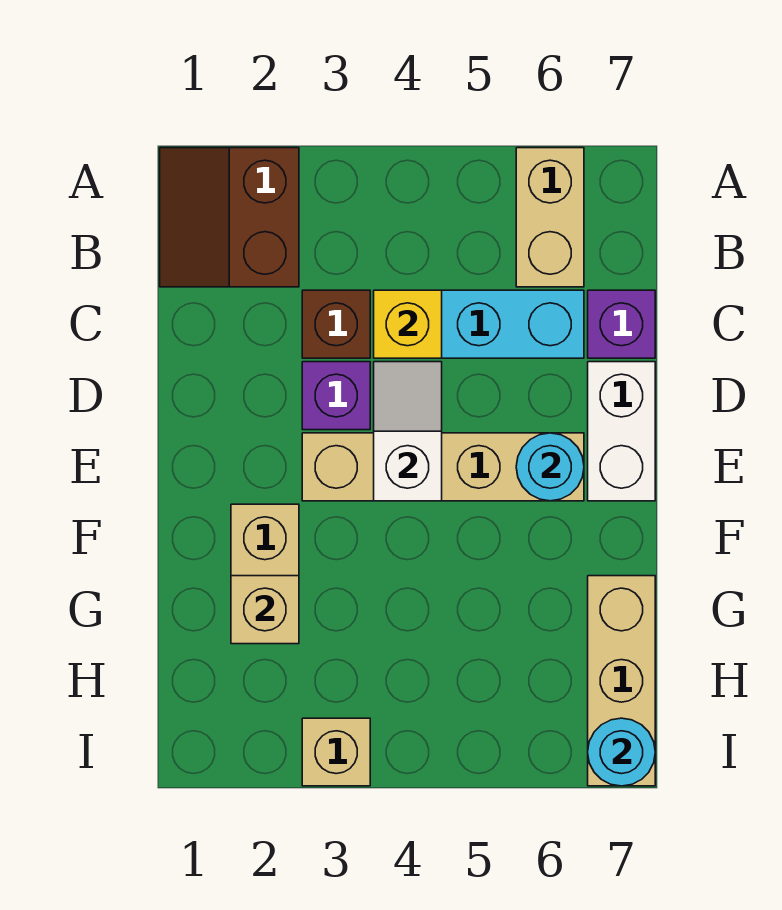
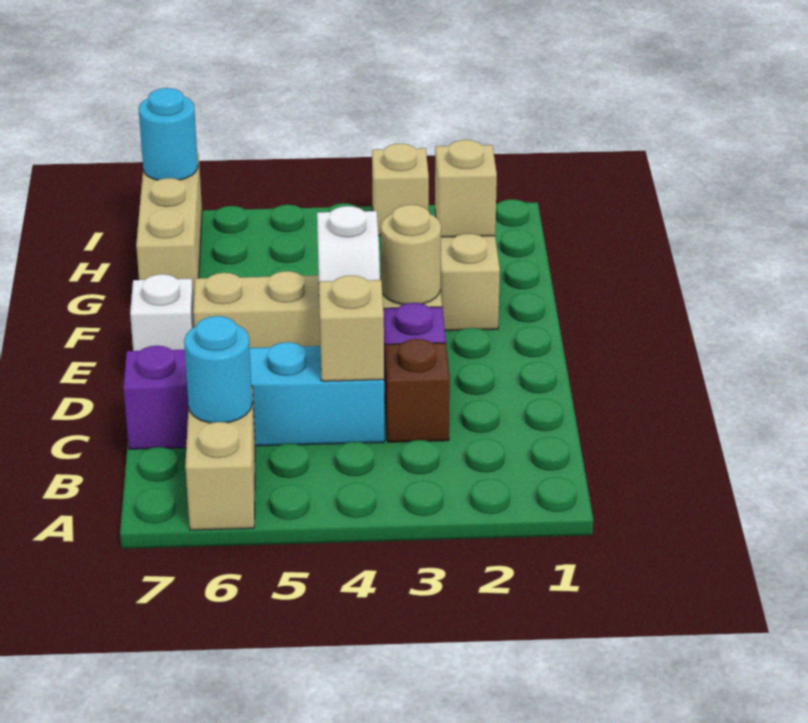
brown 2x2 slope [160,148,299,287] -> none
yellow 1x1 brick [374,290,442,358] -> tan 1x1 brick [319,275,384,381]
white 1x2 brick [588,362,655,501] -> white 1x1 brick [130,274,194,351]
none -> tan 1x1 round brick [381,205,441,305]
cyan 1x1 round brick [516,433,584,501] -> cyan 1x1 round brick moved to [184,316,252,423]

